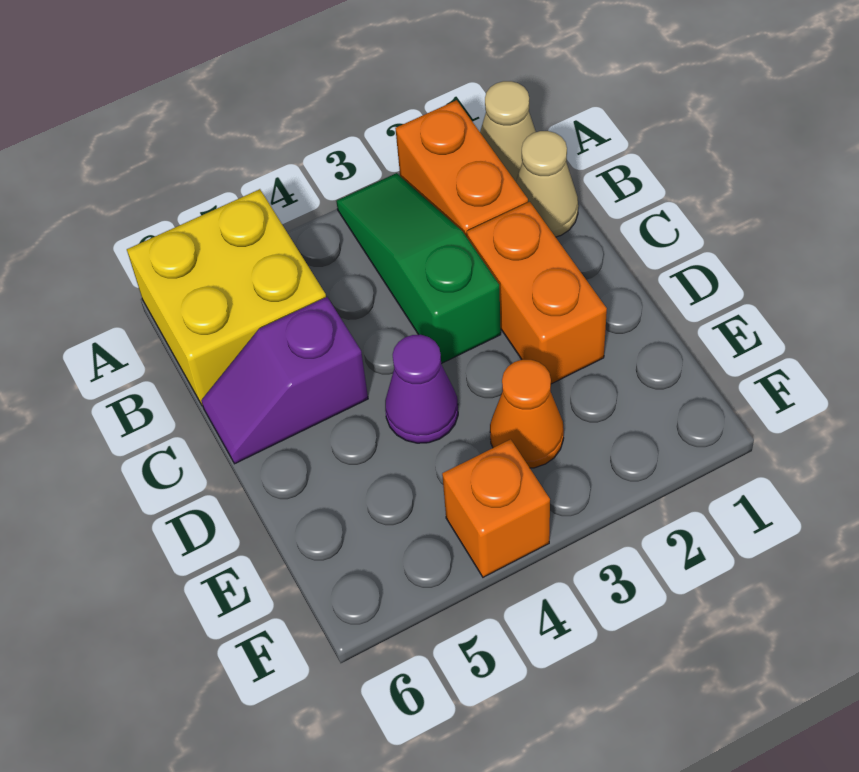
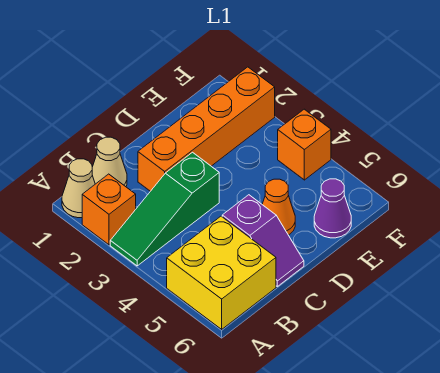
orange 1x2 brick [395,100,528,237] -> orange 1x1 brick [82,174,136,245]
orange 1x2 brick [467,202,607,384] -> orange 1x4 brick [138,67,275,191]
purple 1x1 cone [385,335,458,443] -> purple 1x1 cone moved to [314,179,351,238]
orange 1x1 cone [490,360,564,468] -> orange 1x1 cone moved to [262,179,295,235]

